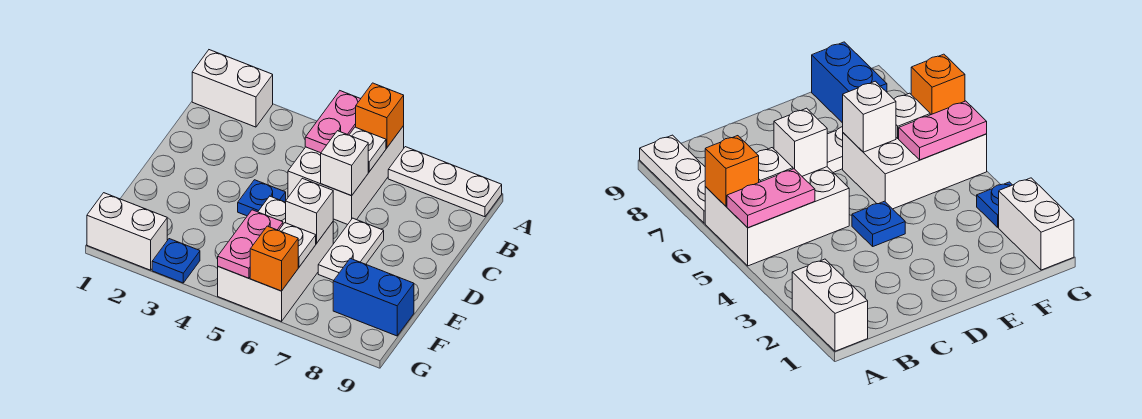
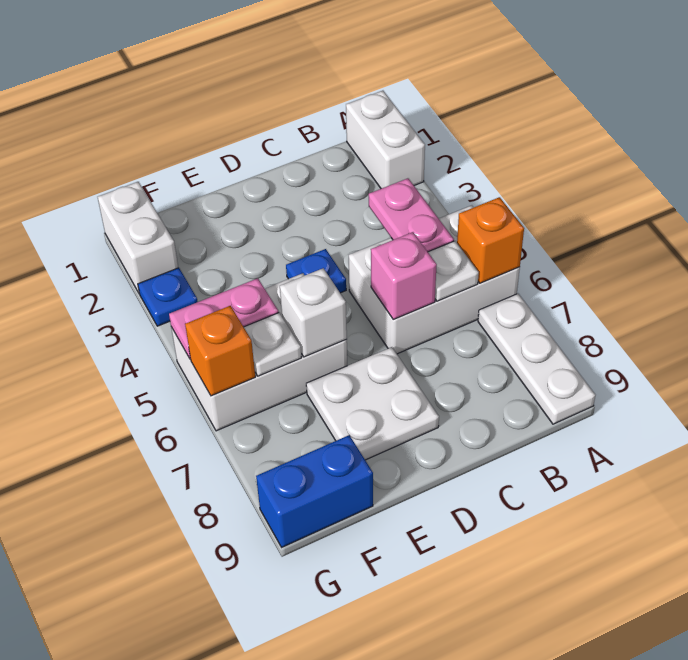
pink 1x2 plate [305,91,360,153] -> pink 1x2 plate turned to [369,178,454,252]
white 1x1 brick [321,131,368,196] -> pink 1x1 brick [371,232,437,319]
white 1x2 plate [318,218,384,280] -> white 2x2 plate [306,347,439,460]
blue 1x2 brick [333,258,414,336] -> blue 1x2 brick turned to [256,435,373,547]

